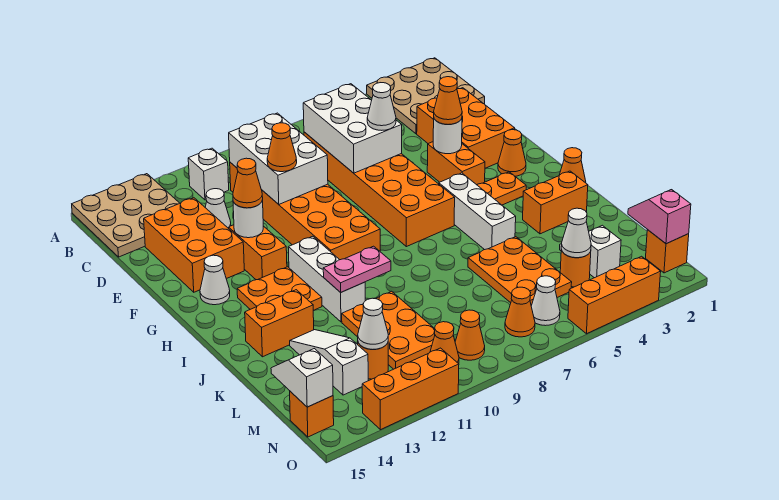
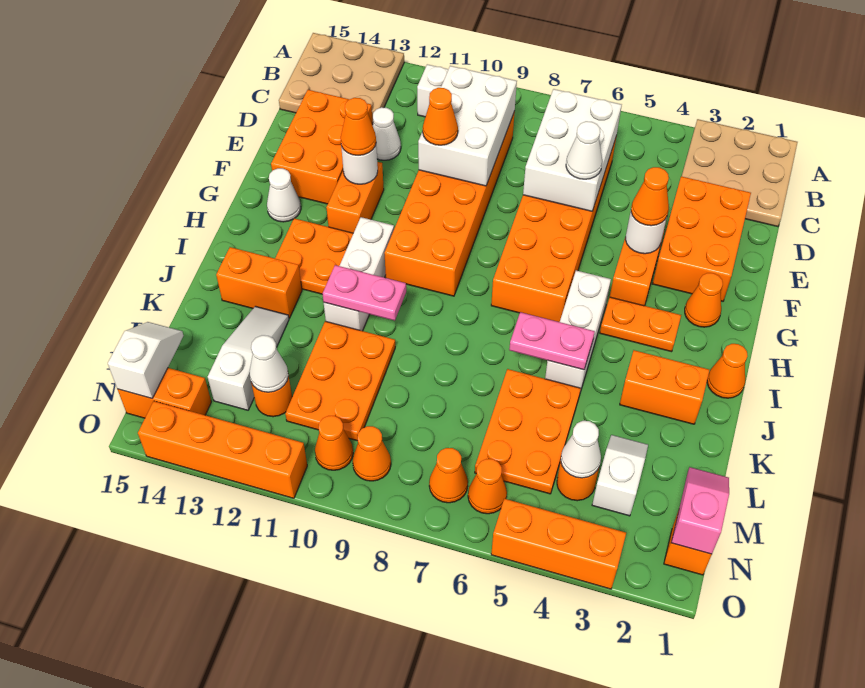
none -> pink 1x2 plate [509,312,595,370]
white 1x1 cone [531,276,560,326] -> orange 1x1 cone [468,459,507,514]
orange 1x1 brick [290,391,334,437] -> orange 1x2 brick [117,368,211,418]
orange 1x3 brick [362,348,459,430] -> orange 1x4 brick [138,401,307,498]

